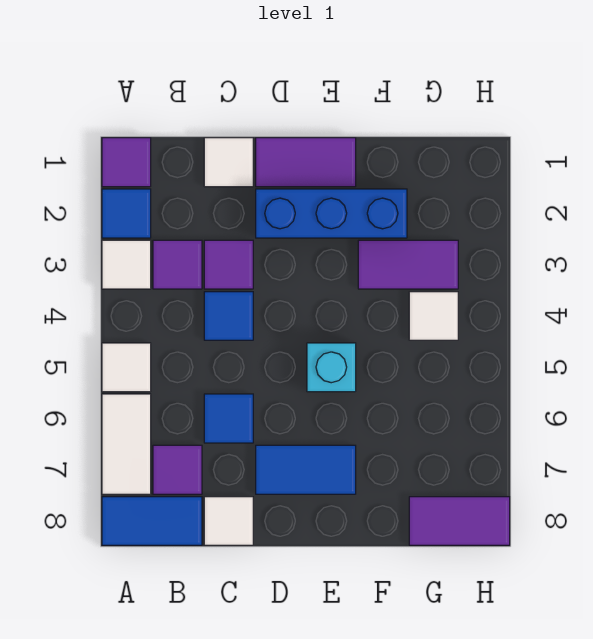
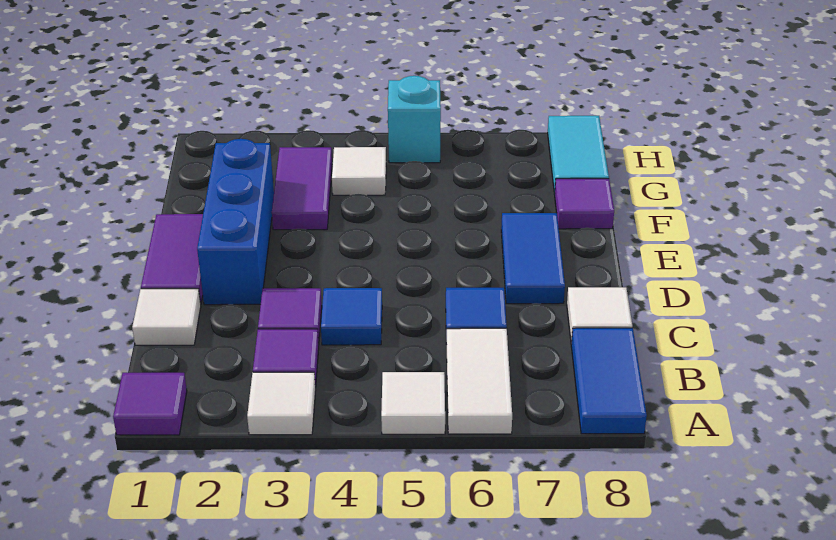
blue 1x1 tile [102,189,151,238] -> none
white 1x2 tile [102,394,151,494] -> white 1x2 tile turned to [446,328,512,434]
purple 1x1 tile [153,445,202,494] -> purple 1x1 tile moved to [555,179,614,229]
cyan 1x1 brick [307,343,356,392] -> cyan 1x1 brick moved to [388,76,441,163]
purple 1x2 tile [409,497,510,545] -> cyan 1x2 tile [548,116,609,194]

